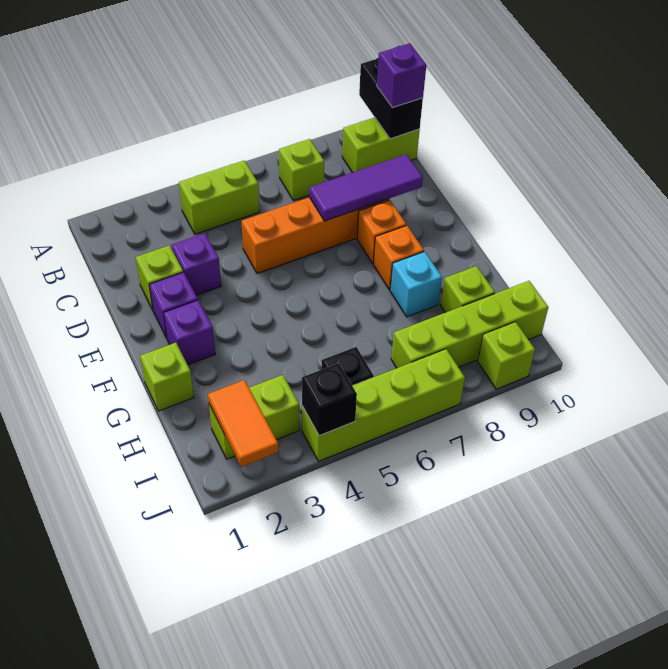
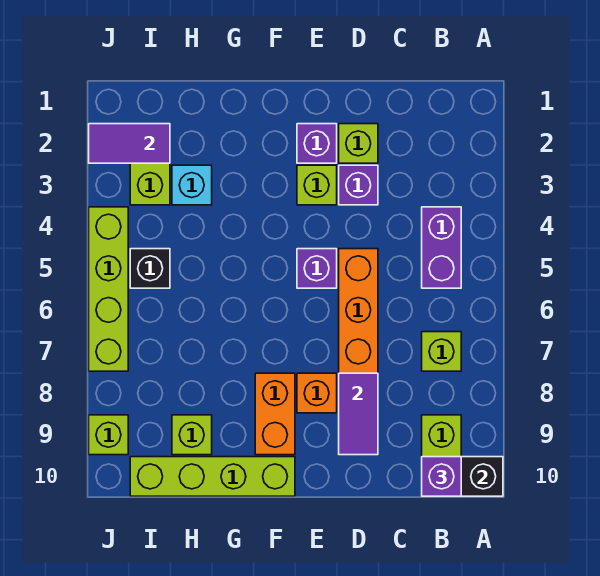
lime 1x2 brick [179,160,260,234] -> purple 1x2 brick [422,207,461,288]
purple 1x3 tile [309,154,423,221] -> purple 1x2 tile [339,373,378,455]
purple 1x1 brick [164,300,215,365] -> purple 1x1 brick moved to [297,249,337,288]
orange 1x1 brick [373,225,424,290] -> orange 1x2 brick [255,373,295,455]
lime 1x1 brick [140,343,194,411] -> lime 1x1 brick moved to [297,165,337,205]
cyan 1x1 brick [390,252,442,317] -> cyan 1x1 brick moved to [172,165,212,205]
orange 1x2 tile [208,380,278,467] -> purple 1x2 tile [89,124,170,163]
lime 1x4 brick [391,281,548,368] -> lime 1x4 brick turned to [130,457,295,496]
black 1x1 brick [302,363,357,436] -> none

